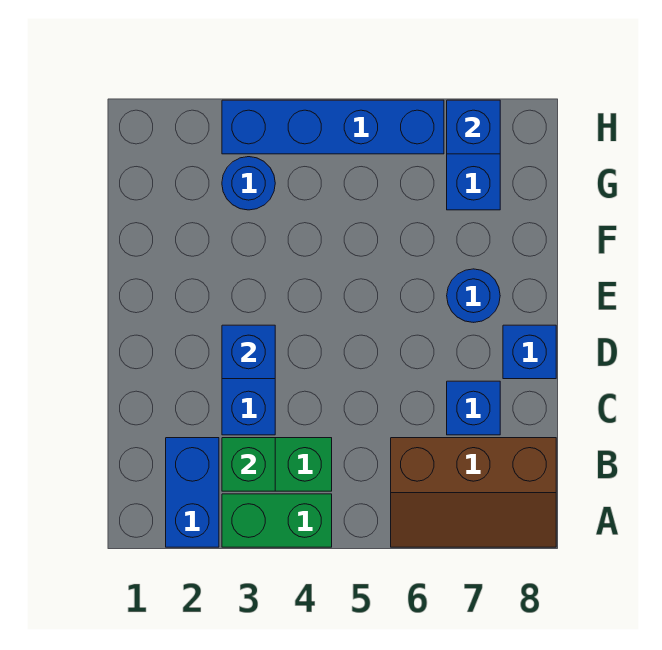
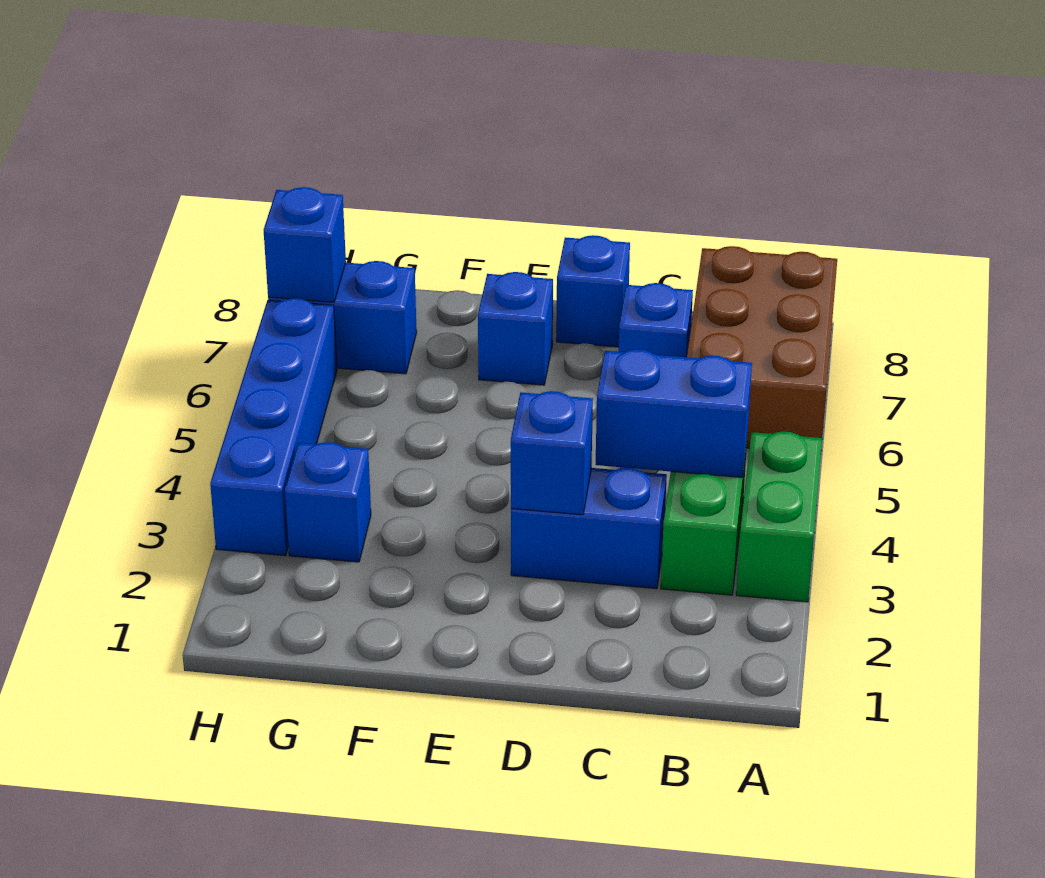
blue 1x2 brick [166,438,219,547] -> blue 1x2 brick moved to [596,349,752,478]
brown 2x3 slope [391,438,556,547] -> brown 2x3 brick [687,246,837,448]
green 1x1 brick [222,438,275,491] -> none
blue 1x1 round brick [447,269,500,322] -> blue 1x1 brick [478,272,553,385]
blue 1x1 round brick [222,157,275,210] -> blue 1x1 brick [285,442,371,562]

